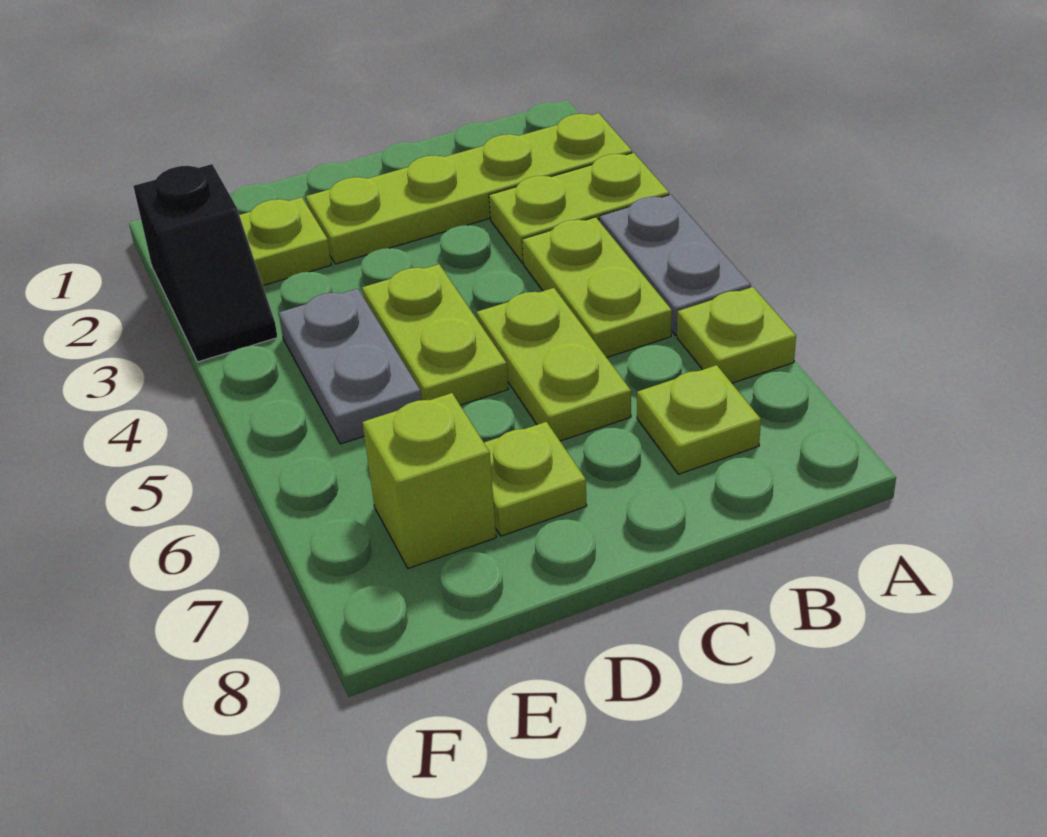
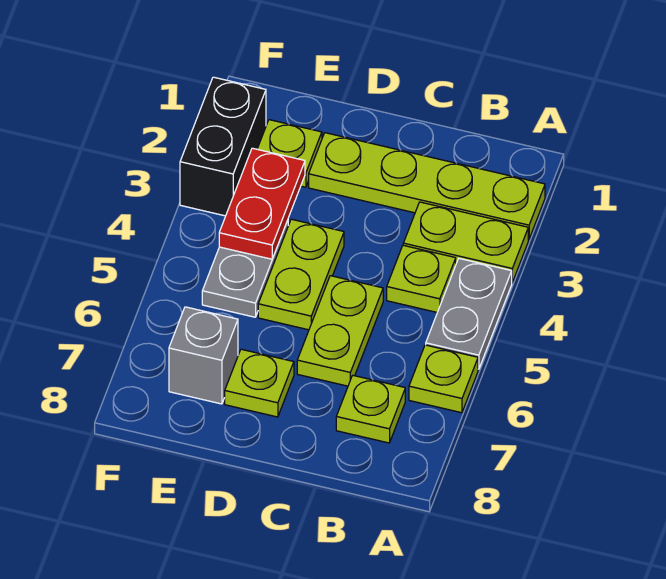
lime 1x2 plate [522,217,672,358] -> lime 1x1 plate [387,245,456,312]
none -> red 1x2 plate [219,148,305,259]
lime 1x1 brick [363,393,496,568] -> grey 1x1 brick [169,307,238,404]
black 1x2 slope [133,164,278,362] -> black 1x2 brick [180,77,266,216]

